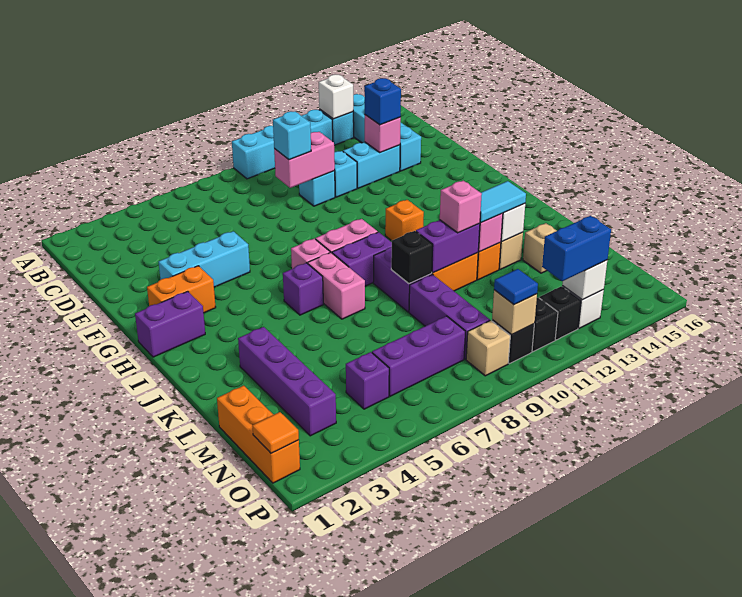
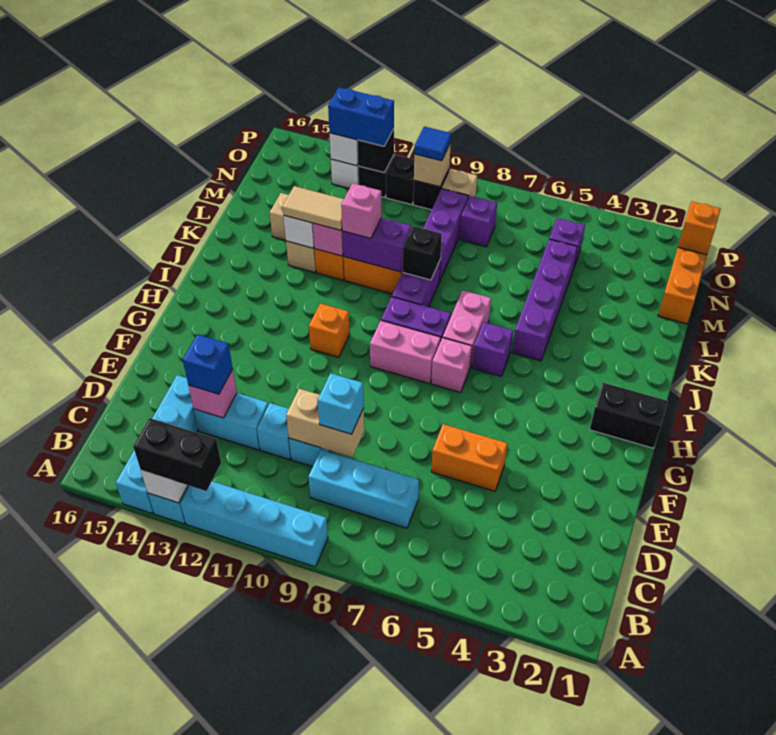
none -> black 1x2 brick [133,418,221,491]
pink 1x2 brick [274,132,335,188] -> tan 1x2 brick [286,389,364,457]
cyan 1x3 brick [159,231,250,287] -> cyan 1x3 brick moved to [308,450,419,528]
orange 1x2 brick [147,266,216,313] -> orange 1x2 brick moved to [431,424,508,491]
purple 1x2 brick [135,291,205,357] -> black 1x2 brick [590,383,668,448]
purple 1x4 brick [238,327,336,436] -> purple 1x4 brick moved to [512,239,577,361]
cyan 1x2 tile [480,181,526,223] -> tan 1x2 tile [283,186,344,230]
purple 1x3 brick [372,316,466,396] -> purple 1x1 brick [460,196,497,247]
orange 1x1 tile [252,412,299,453] -> orange 1x1 brick [678,201,720,255]
none -> black 1x1 brick [357,129,394,173]

